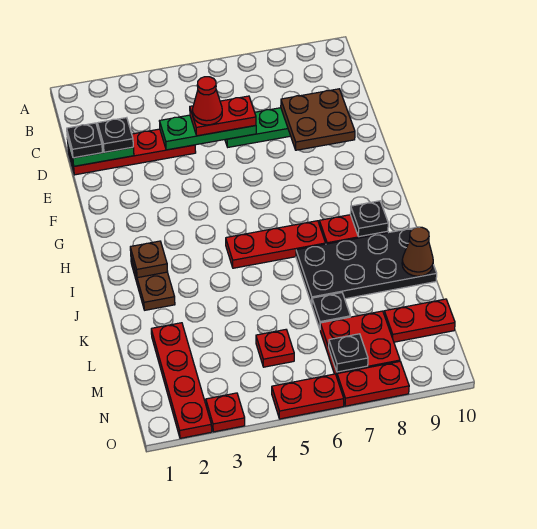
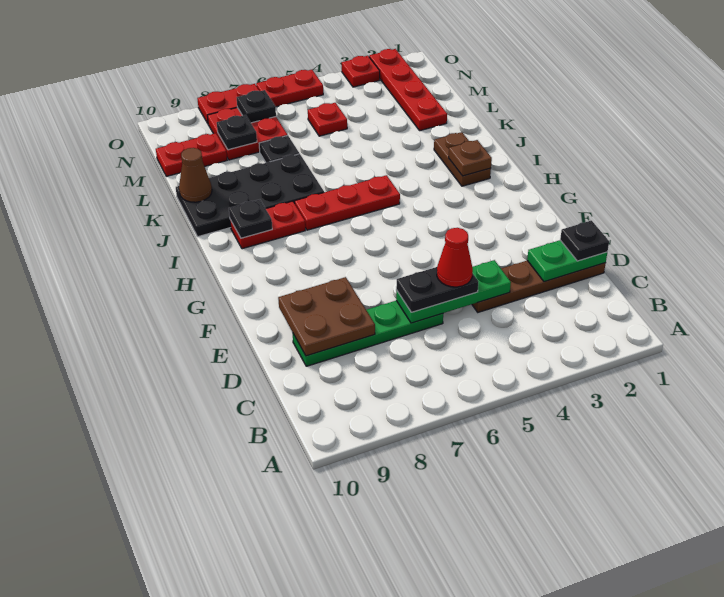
red 1x4 plate [68,129,196,175] -> brown 1x4 plate [472,261,606,312]
black 1x1 plate [98,118,133,152] -> black 1x1 plate moved to [217,115,257,150]
red 1x2 plate [190,96,256,136] -> black 1x2 plate [396,267,478,312]

